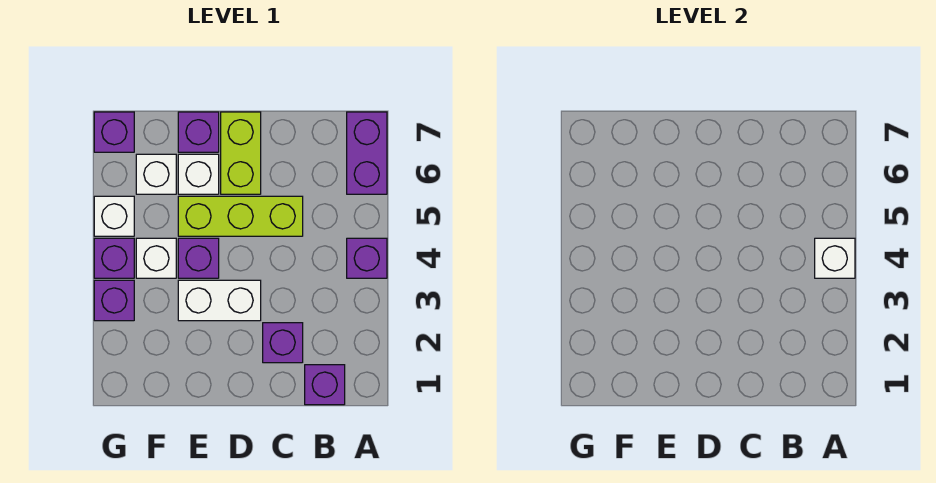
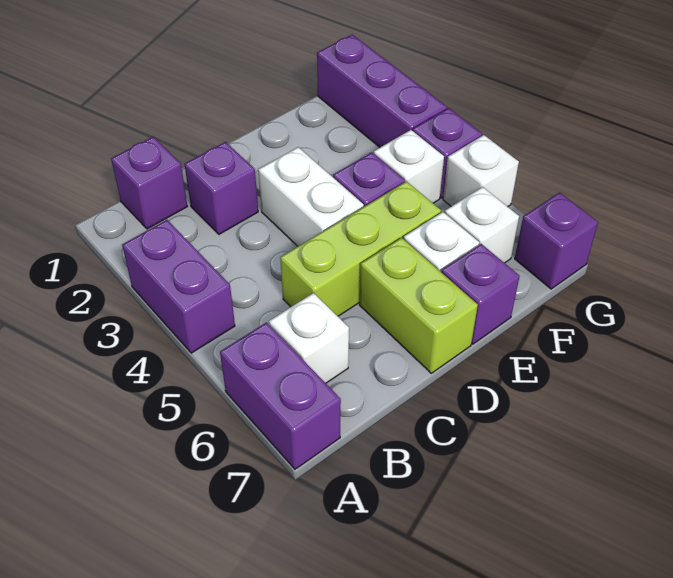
purple 1x1 brick [347,238,387,278] -> purple 1x2 brick [122,220,235,353]
white 1x1 brick [815,238,855,278] -> white 1x1 brick moved to [269,293,349,383]
white 1x2 brick [178,280,261,321] -> white 1x2 brick turned to [258,147,364,246]
purple 1x1 brick [94,280,134,321] -> purple 1x3 brick [317,35,447,147]

